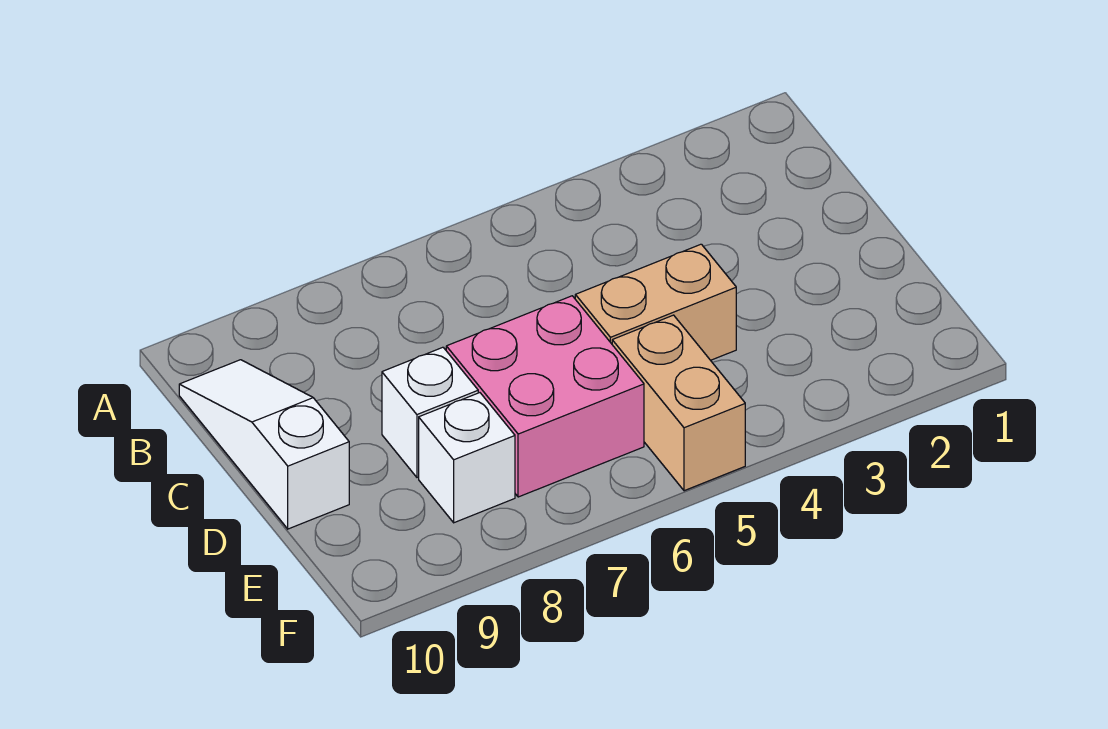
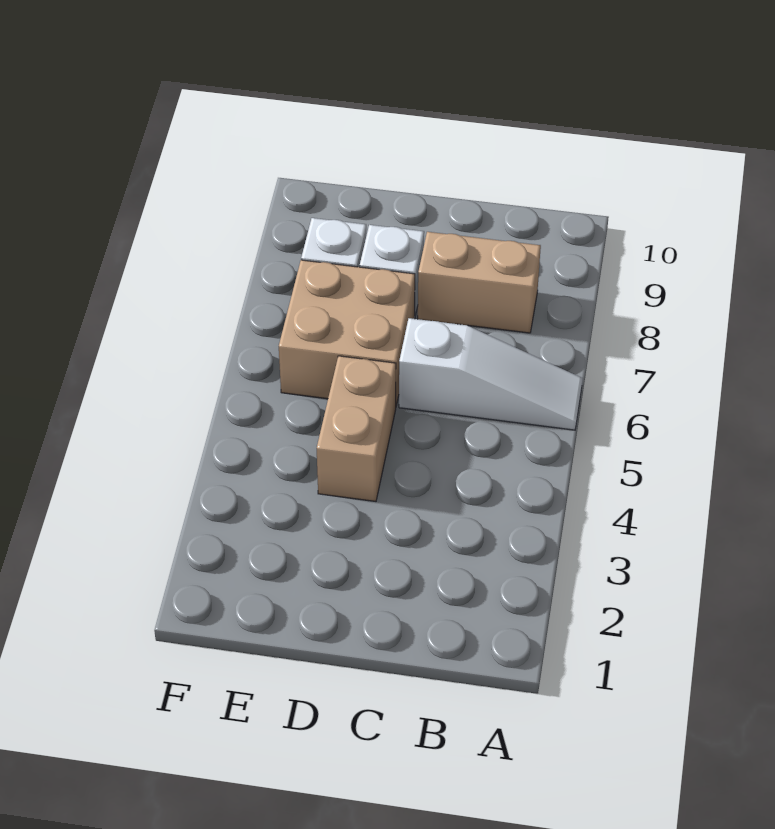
white 1x3 slope [179,360,349,529] -> white 1x3 slope moved to [399,318,583,430]
pink 2x2 brick [446,296,644,497] -> tan 2x2 brick [279,260,415,406]
tan 1x2 brick [612,315,745,491] -> tan 1x2 brick moved to [418,232,541,333]

